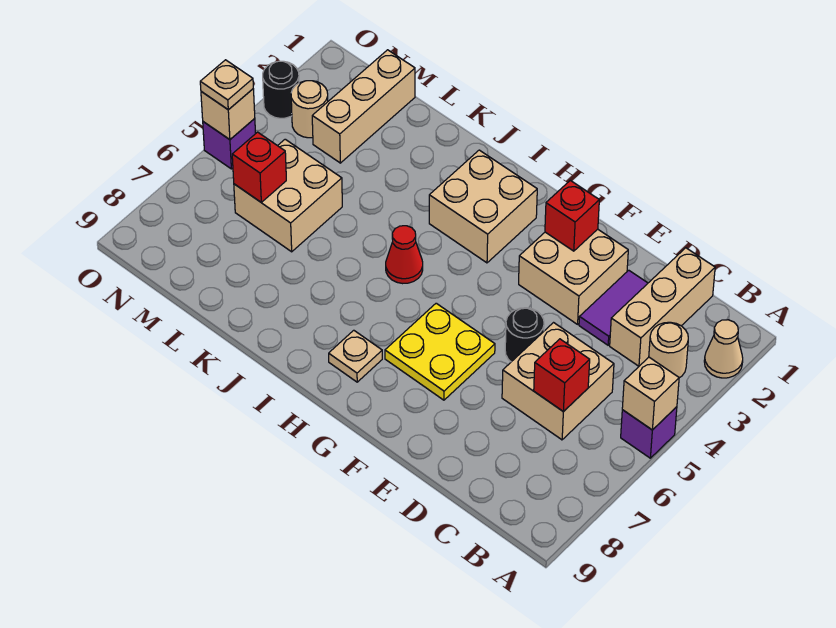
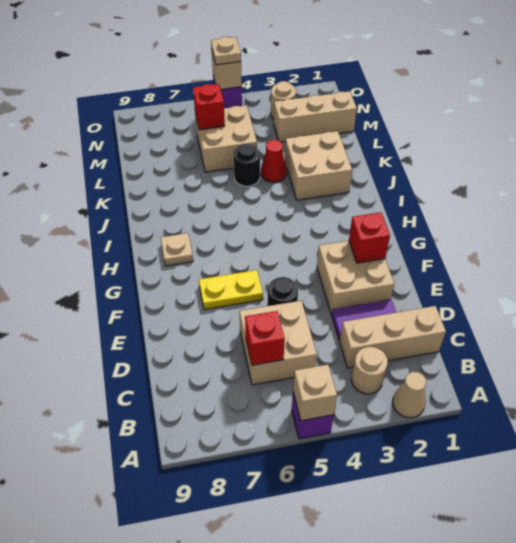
yellow 2x2 plate [385,303,495,400] -> yellow 1x2 plate [199,270,263,310]
tan 2x2 brick [429,150,537,263] -> tan 2x2 brick moved to [285,131,352,200]
red 1x1 cone [386,226,423,284] -> red 1x1 cone moved to [261,140,287,182]
black 1x1 round brick [263,61,299,118] -> black 1x1 round brick moved to [234,144,260,186]

